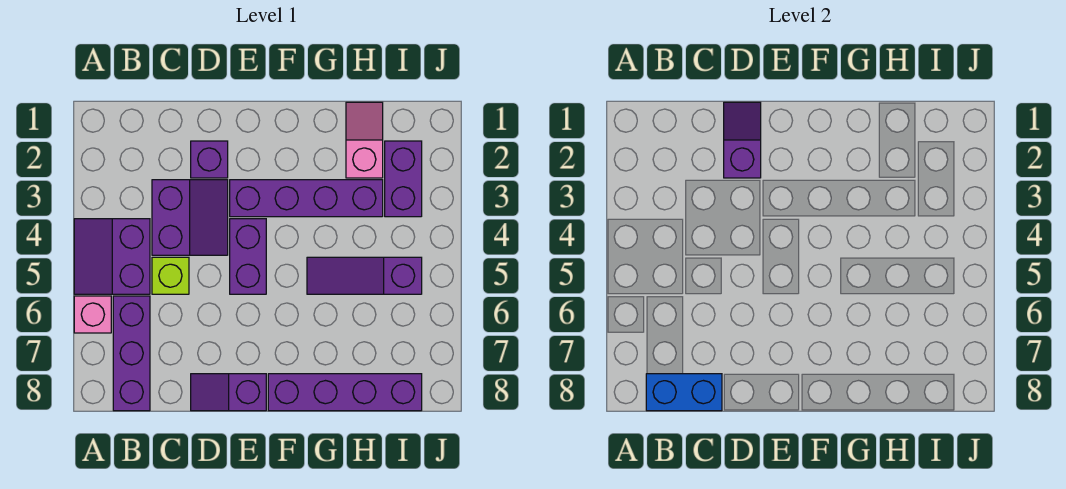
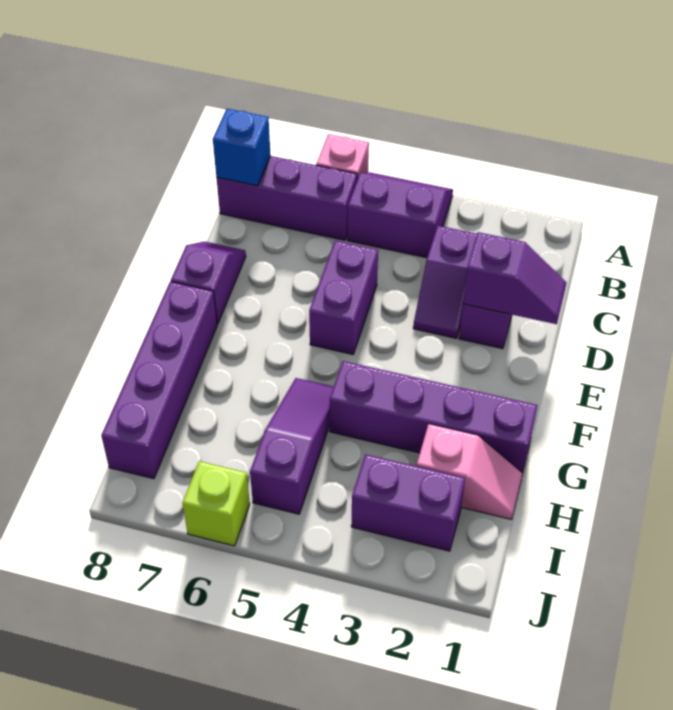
blue 1x2 brick [646,374,722,411] -> blue 1x1 brick [213,109,271,186]
purple 2x2 slope [152,180,228,255] -> purple 1x2 slope [413,226,477,338]
lime 1x1 brick [152,257,189,294] -> lime 1x1 brick moved to [182,461,250,546]
purple 1x4 brick [230,180,383,217] -> purple 1x4 brick turned to [330,361,538,473]
purple 1x2 brick [230,219,266,294] -> purple 1x2 brick turned to [309,241,378,354]

